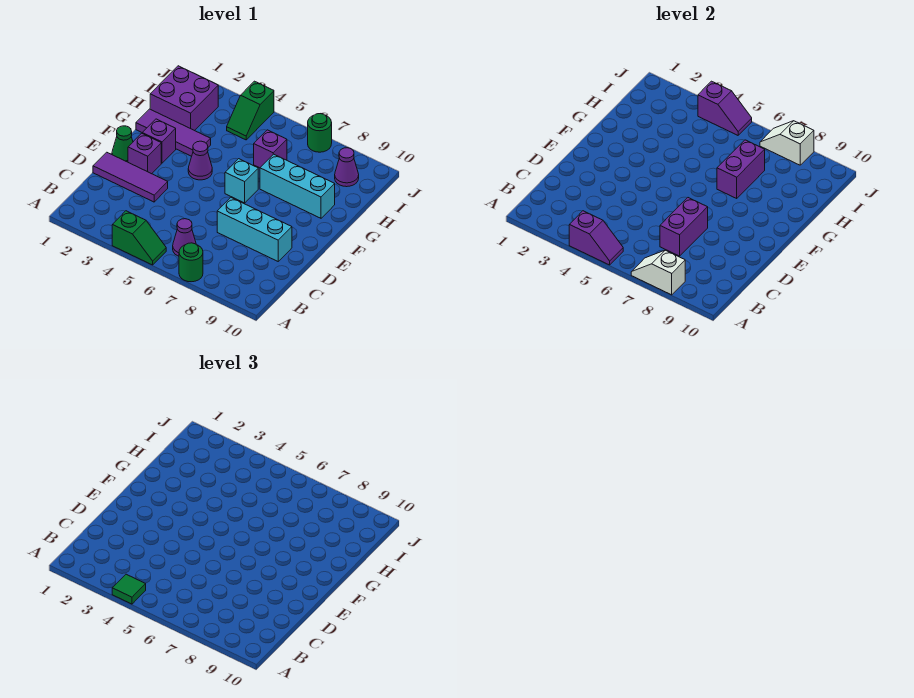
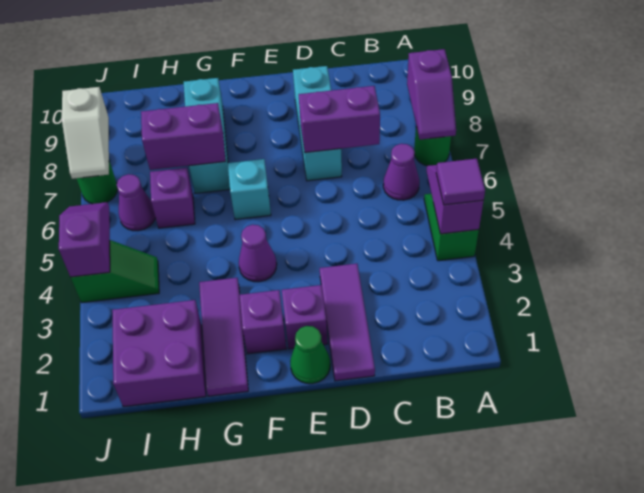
green 1x1 tile [112,574,146,604] -> purple 1x1 tile [436,159,485,205]
white 1x2 slope [631,250,685,295] -> purple 1x2 slope [407,49,456,140]
purple 1x1 cone [335,148,359,187] -> purple 1x1 cone moved to [117,174,156,231]

